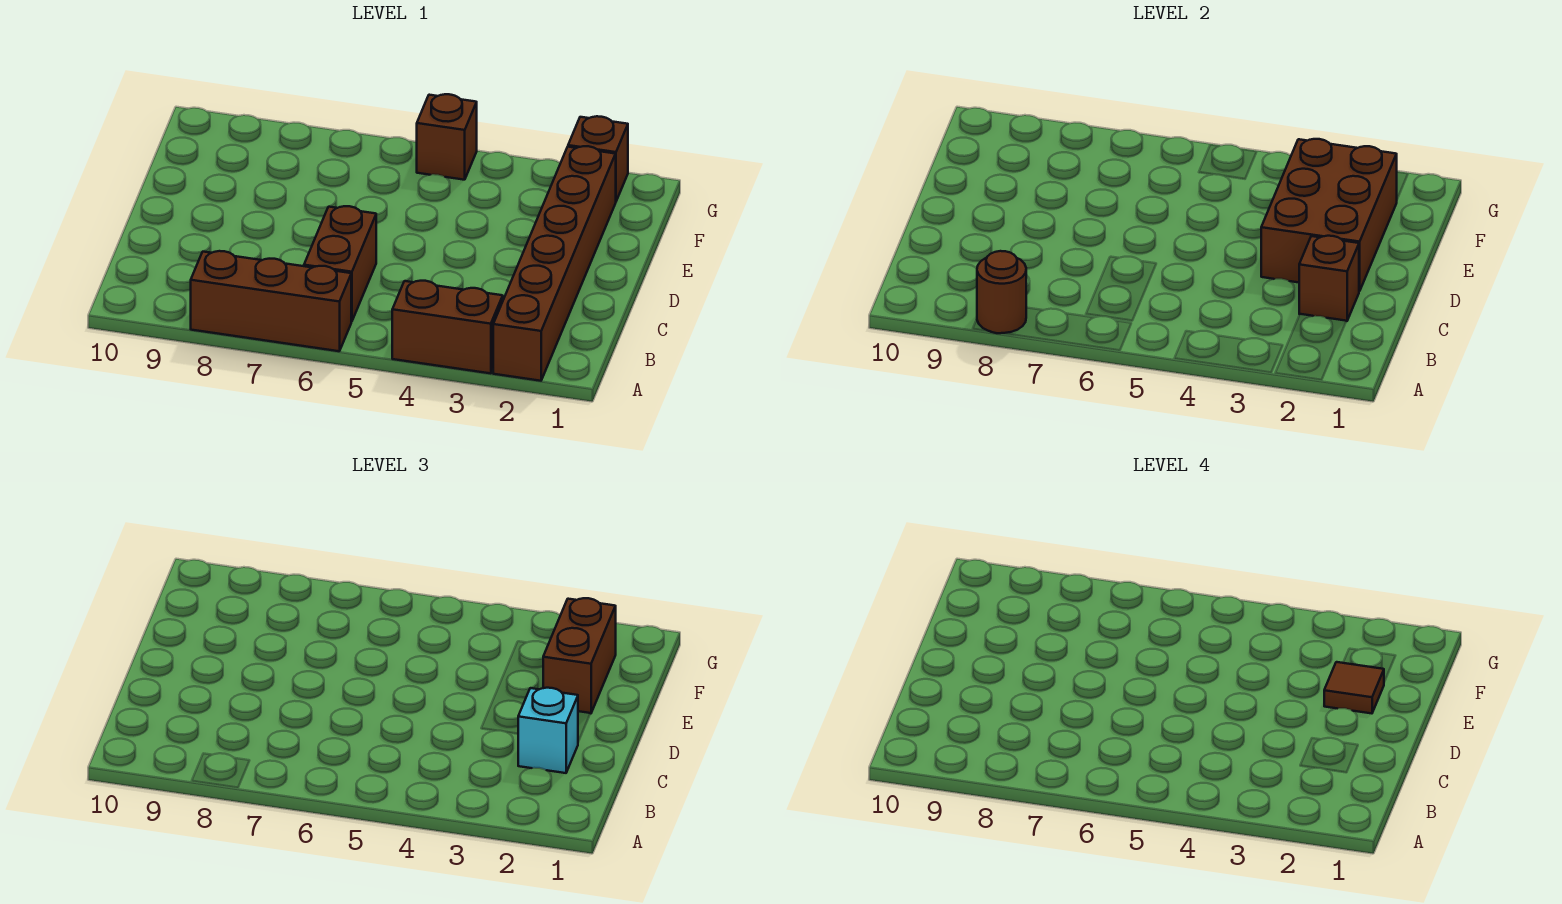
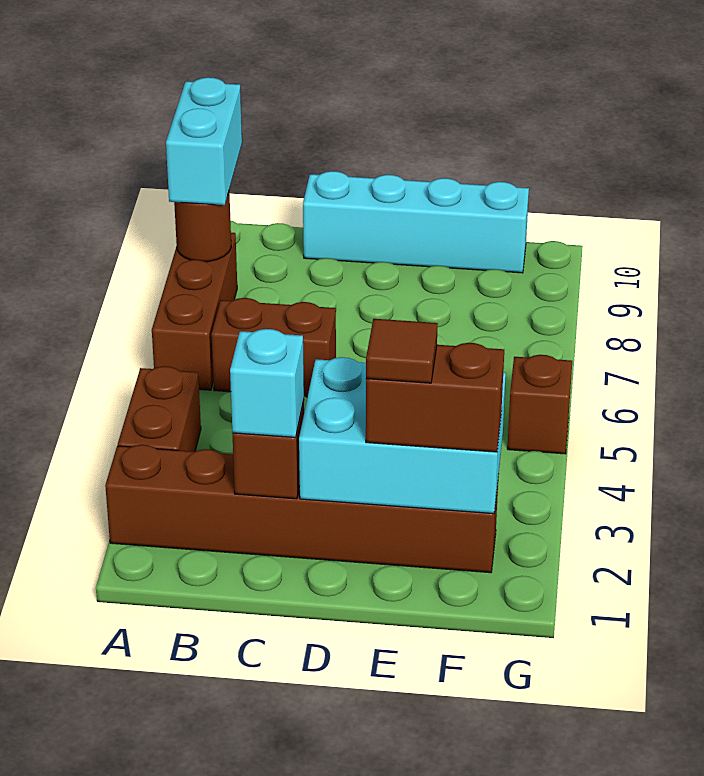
none -> cyan 1x2 brick [166,77,242,205]
none -> cyan 1x4 brick [303,171,529,273]
brown 2x3 brick [1261,139,1397,291] -> cyan 2x3 brick [299,357,506,514]
brown 1x1 brick [568,116,628,201] -> none

